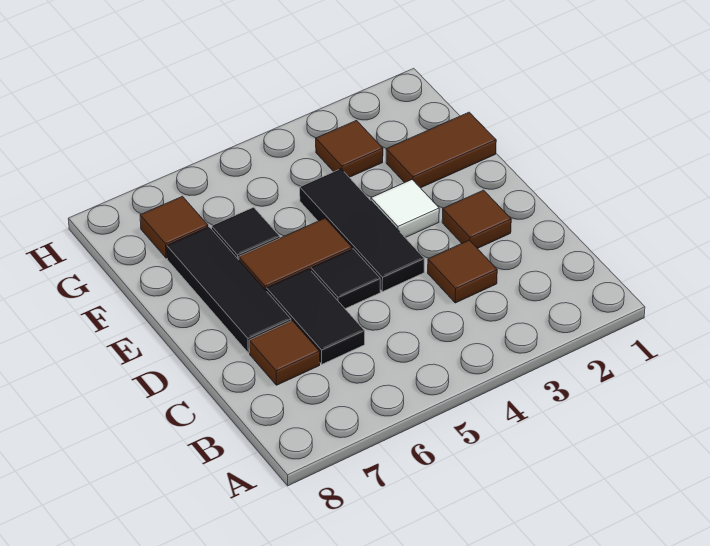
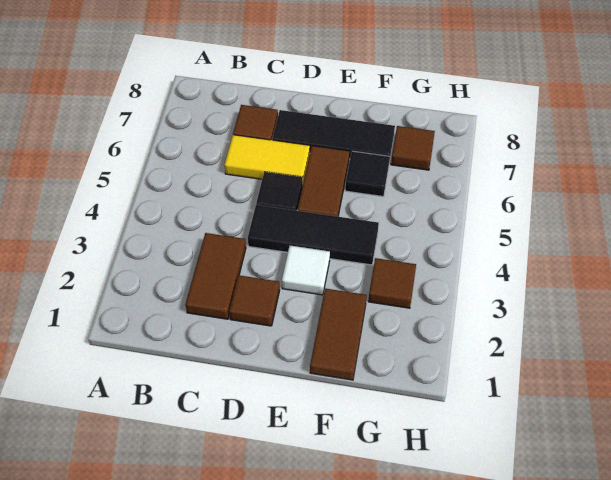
brown 1x1 tile [428,240,497,303] -> brown 1x2 tile [185,233,246,319]
black 1x2 tile [266,269,365,364] -> yellow 1x2 tile [224,135,310,182]

